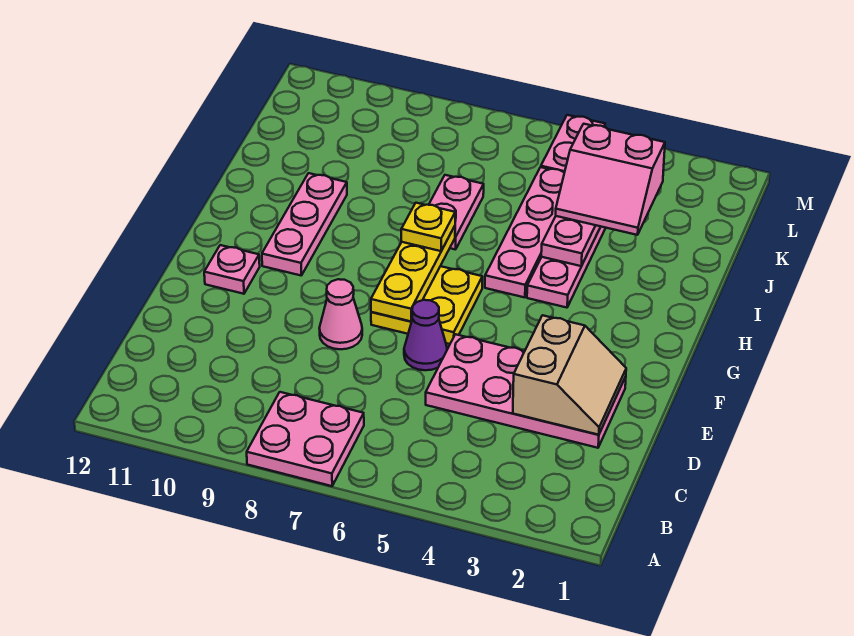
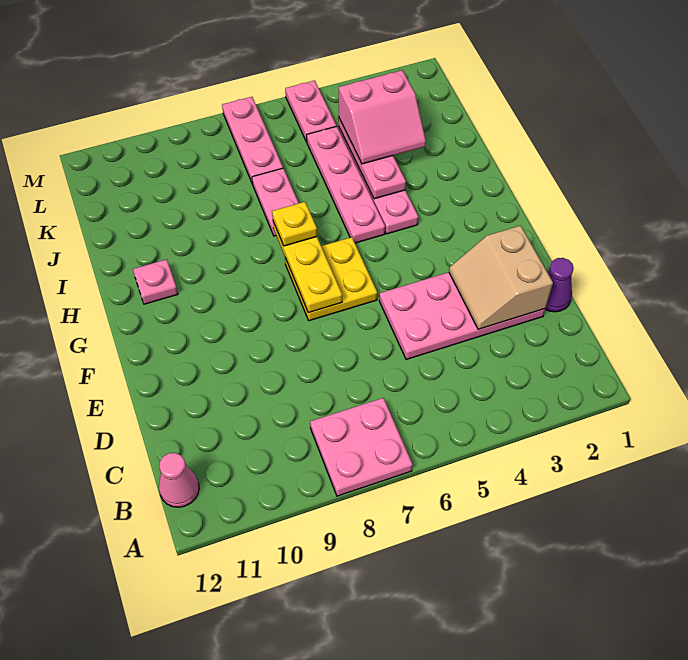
tan 2x2 slope [513,315,626,435] -> tan 2x2 slope turned to [449,226,553,329]
purple 1x1 cone [404,300,447,370] -> purple 1x1 cone moved to [545,258,574,312]
pink 1x1 cone [319,279,362,349] -> pink 1x1 cone moved to [159,453,199,507]
pink 1x1 plate [204,245,260,294] -> pink 1x1 plate moved to [133,259,178,304]
pink 1x3 plate [262,173,347,276] -> pink 1x3 plate moved to [222,97,283,184]

